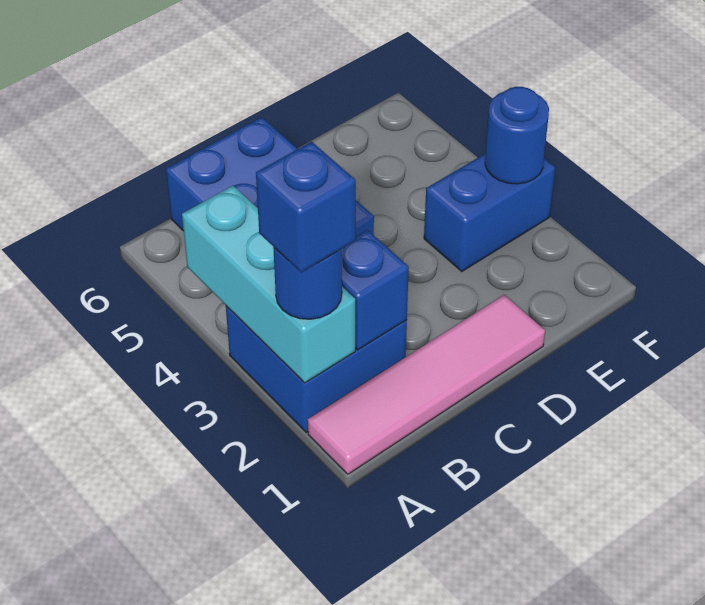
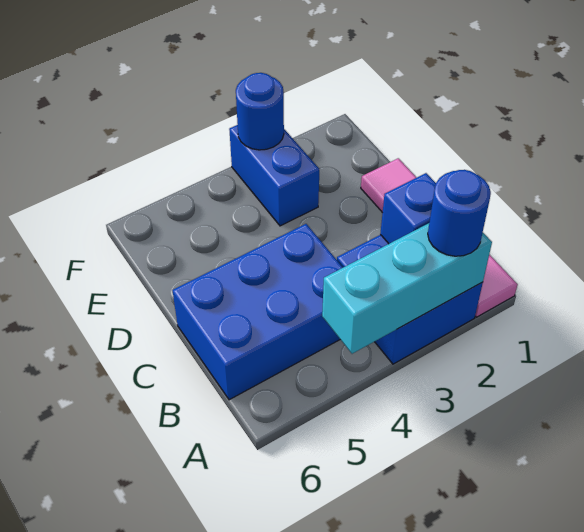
blue 1x1 brick [256,142,356,272] -> none

